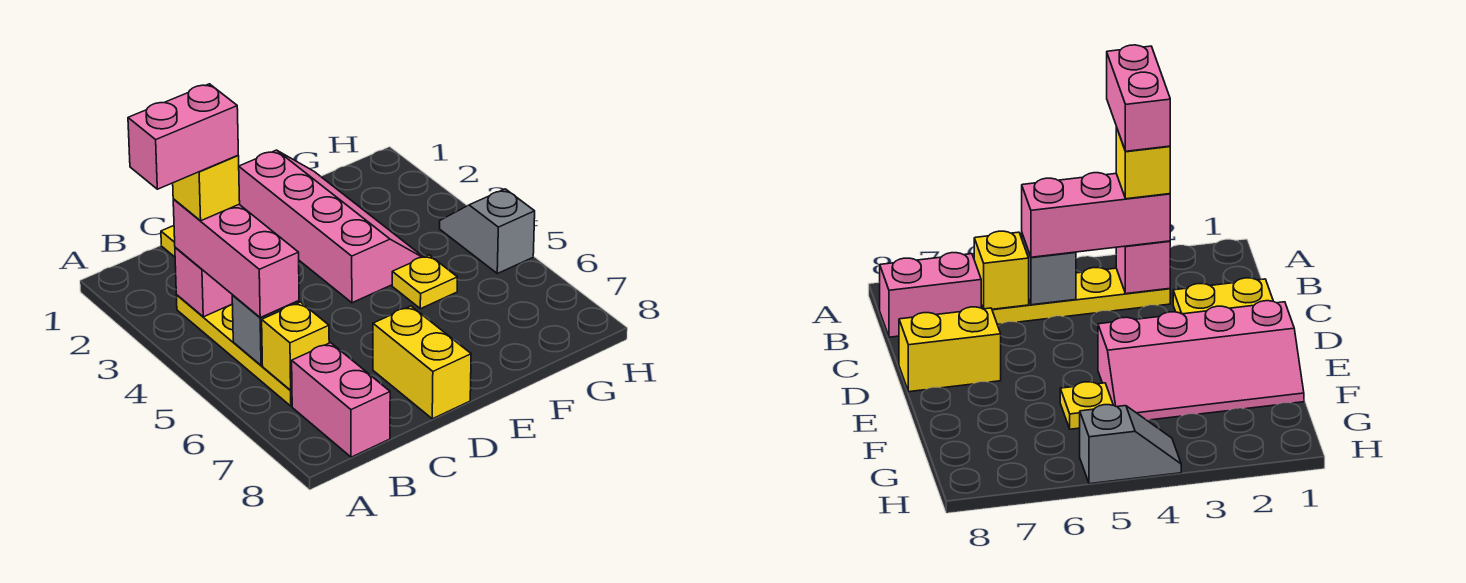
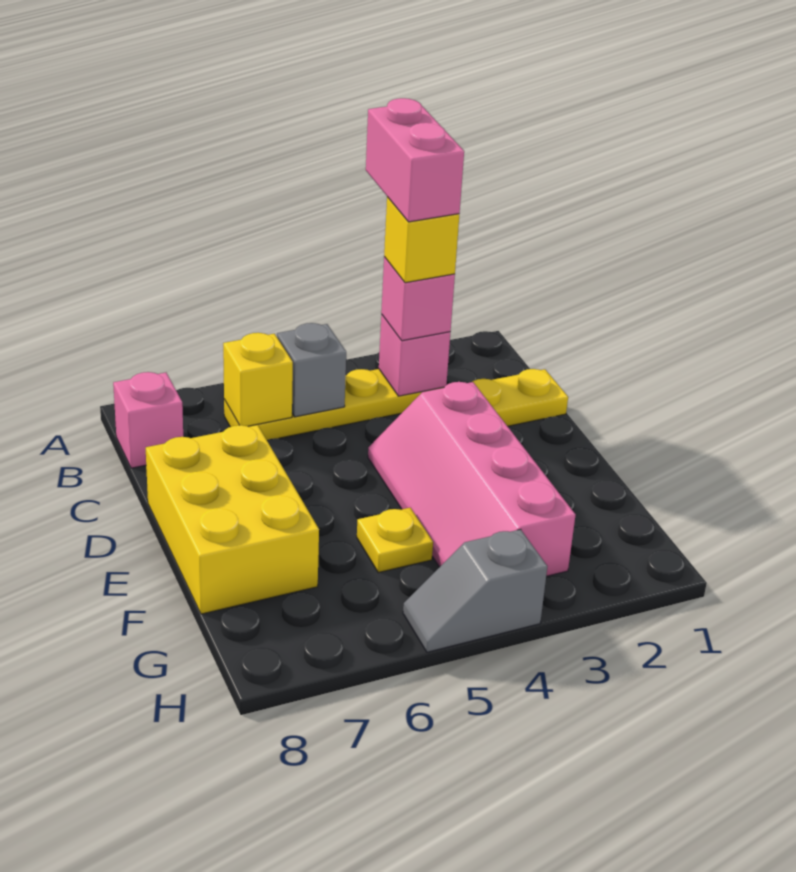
pink 1x3 brick [173,199,299,317] -> pink 1x1 brick [381,257,455,341]
pink 1x2 brick [292,343,390,457] -> pink 1x1 brick [113,372,183,468]
yellow 1x2 brick [373,306,471,419] -> yellow 2x3 brick [146,425,319,614]
pink 2x4 slope [239,150,423,303] -> pink 2x4 slope turned to [368,382,575,576]
grey 1x2 slope [440,189,535,274] -> grey 1x2 slope turned to [403,529,547,652]

